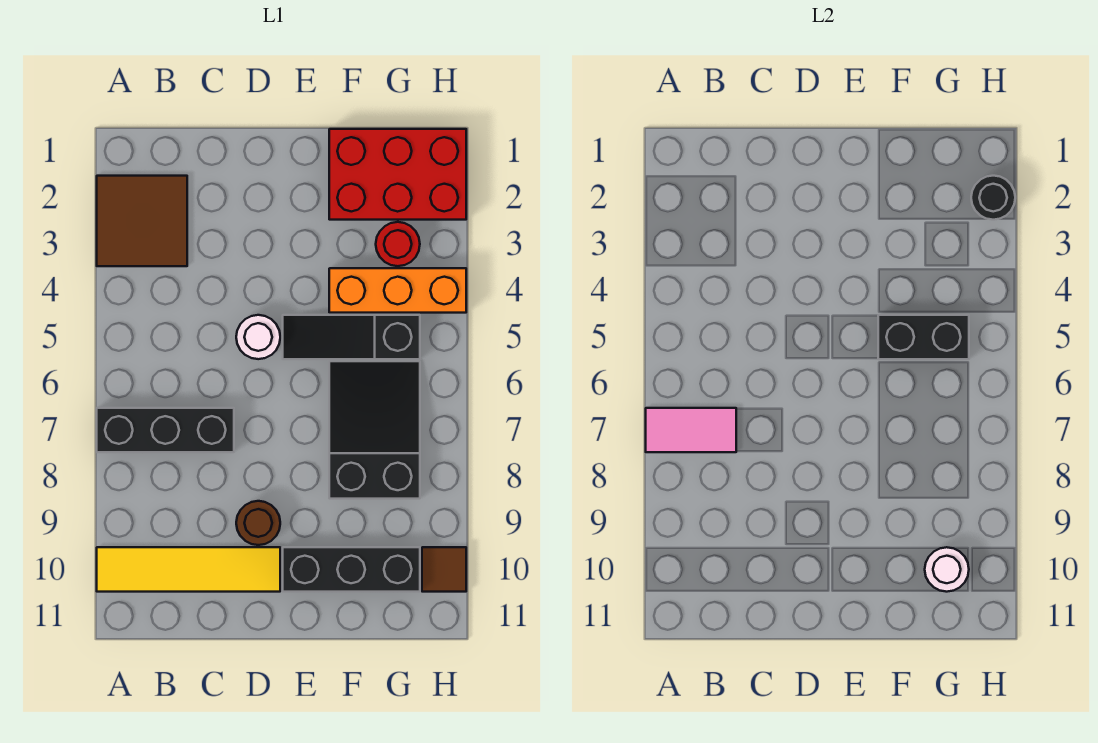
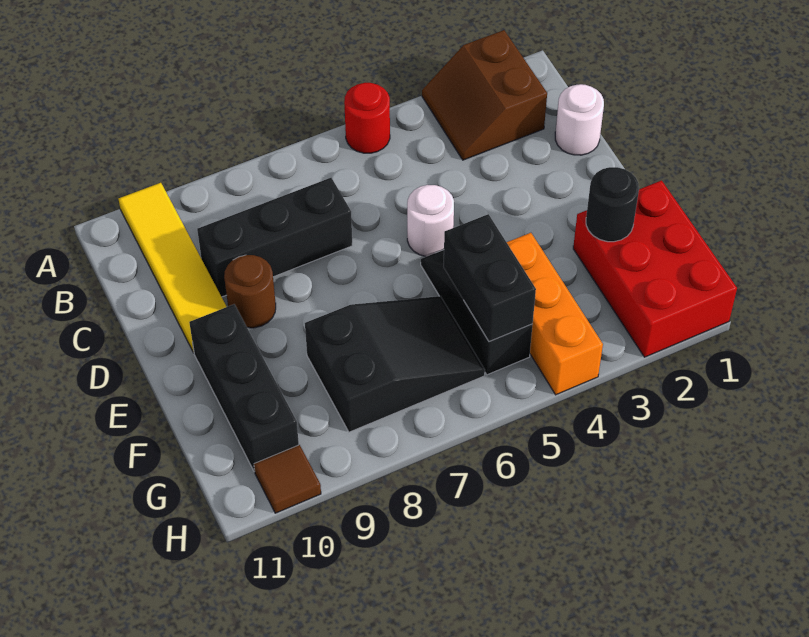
brown 2x2 tile [97,176,187,266] -> brown 2x2 slope [422,30,547,160]
black 1x3 brick [97,408,234,452] -> black 1x3 brick turned to [197,178,352,297]
pink 1x2 tile [646,408,736,452] -> none
red 1x1 round brick [376,222,420,266] -> red 1x1 round brick moved to [344,83,390,153]
white 1x1 round brick [925,547,969,592] -> white 1x1 round brick moved to [555,84,604,155]
black 1x1 round brick [971,176,1015,220] -> black 1x1 round brick moved to [586,167,639,242]

